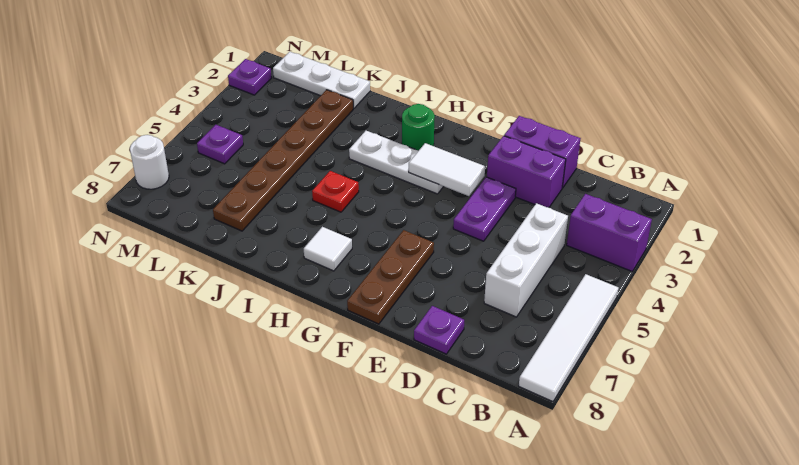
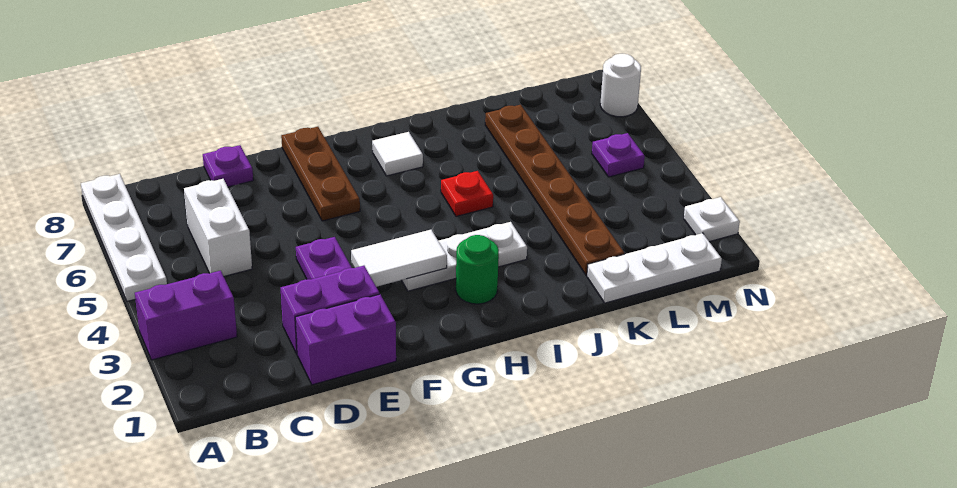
white 1x4 tile [519,274,619,402] -> white 1x4 plate [81,174,167,301]
white 1x3 brick [484,203,568,317] -> white 1x2 brick [184,179,252,276]
purple 1x1 plate [228,59,272,95] -> white 1x1 plate [684,197,740,242]

